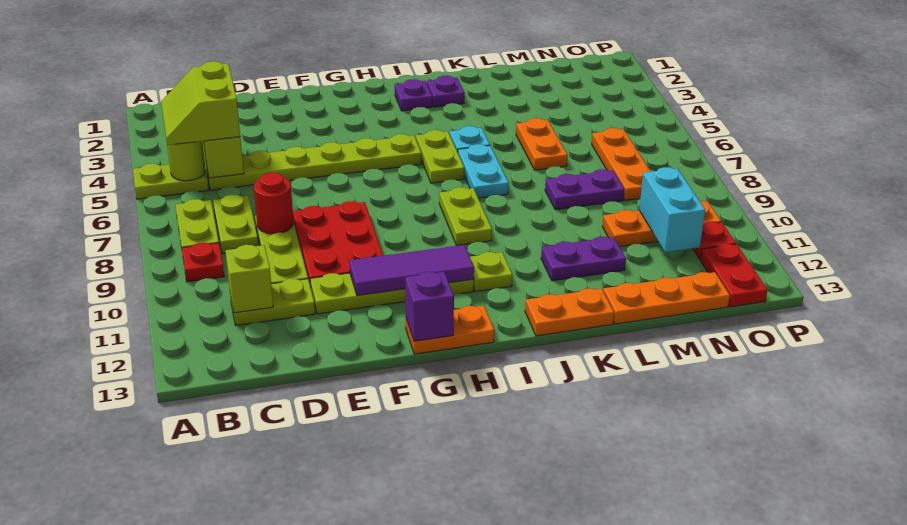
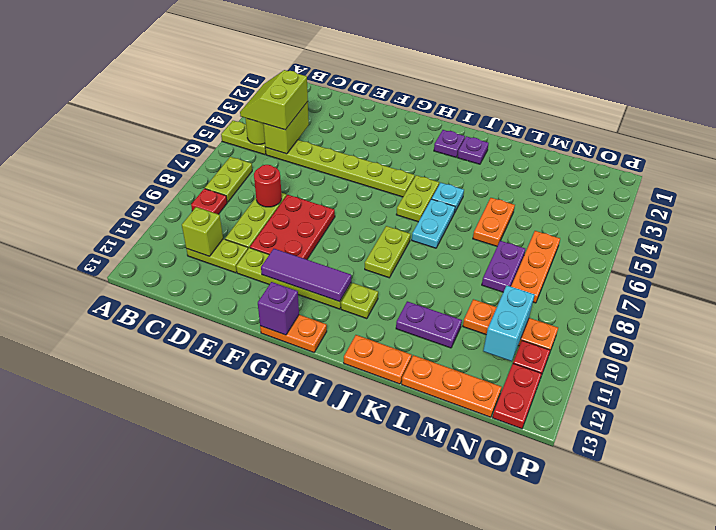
lime 1x2 plate [213,195,258,254] -> none
purple 1x2 plate [545,169,624,210] -> purple 1x2 plate turned to [482,241,525,292]

